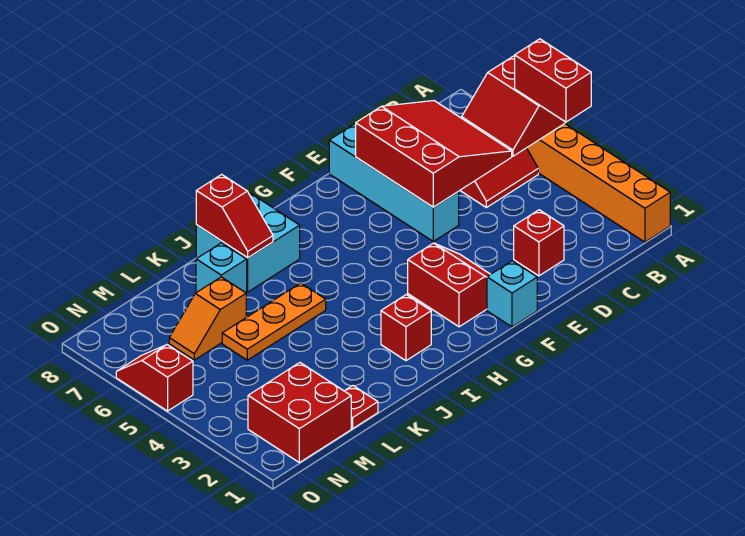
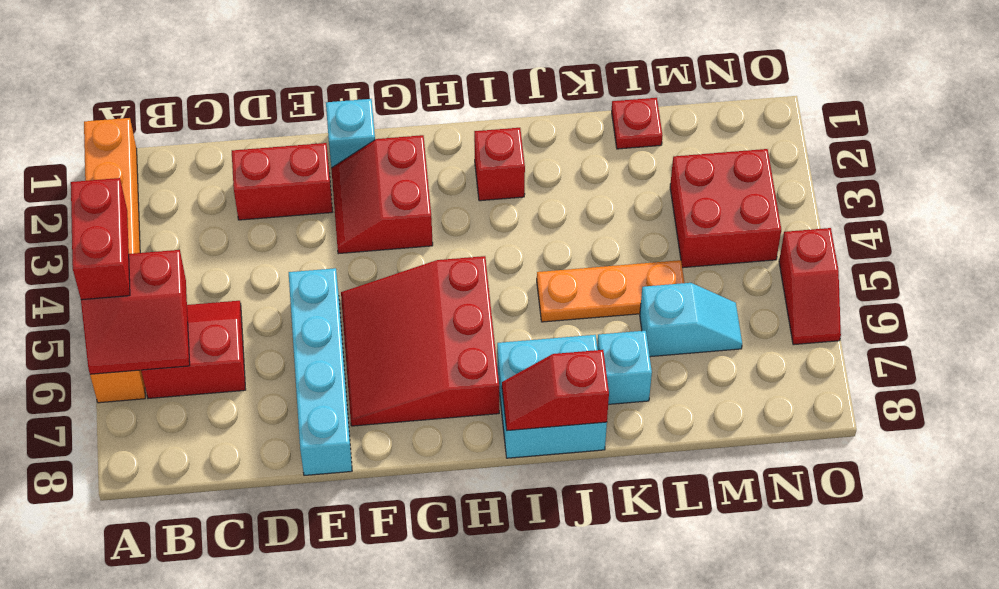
red 2x2 slope [462,56,565,156] -> red 2x2 slope turned to [81,250,190,374]
red 3x3 slope [356,101,512,207] -> red 3x3 slope moved to [341,256,499,426]
red 1x1 brick [514,210,564,276] -> red 1x2 brick [232,143,332,220]
red 1x2 slope [196,174,273,258] -> red 1x2 slope turned to [502,350,609,431]
orange 1x2 slope [169,277,246,360] -> cyan 1x2 slope [640,283,742,357]
red 2x2 brick [248,363,351,463] -> red 2x2 brick moved to [670,149,781,268]

